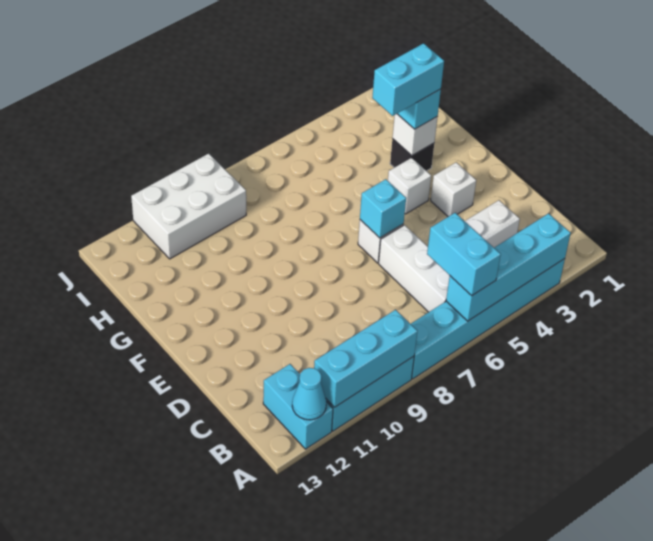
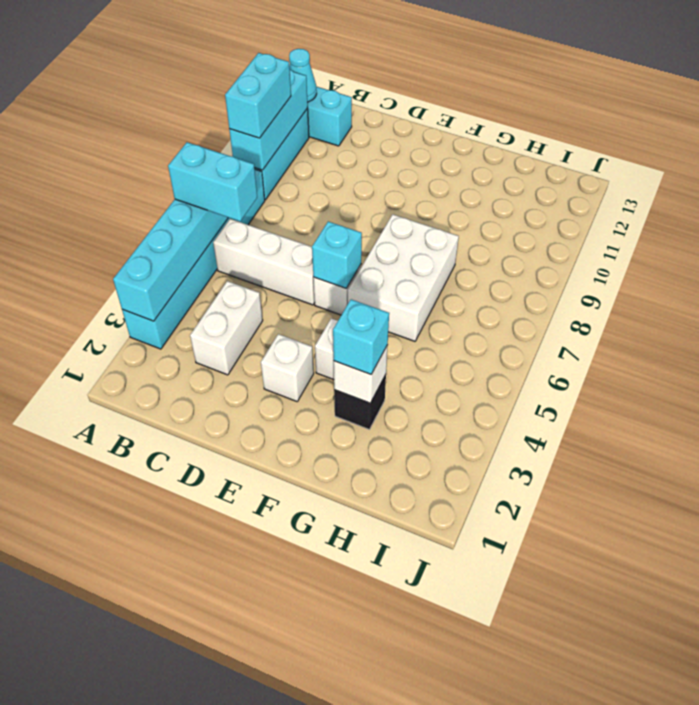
cyan 1x2 brick [372,43,444,116] -> cyan 1x2 brick moved to [225,53,291,138]
white 2x3 brick [131,154,246,259] -> white 2x3 brick moved to [348,214,459,341]

